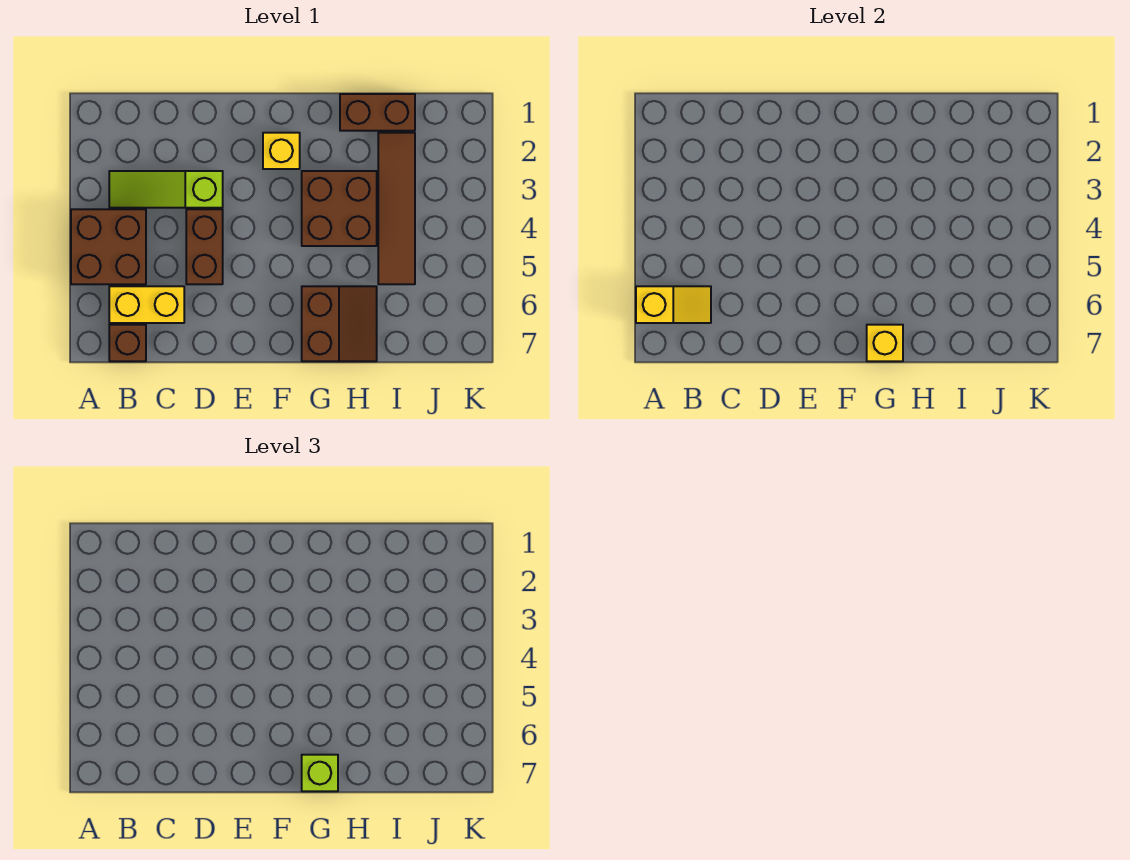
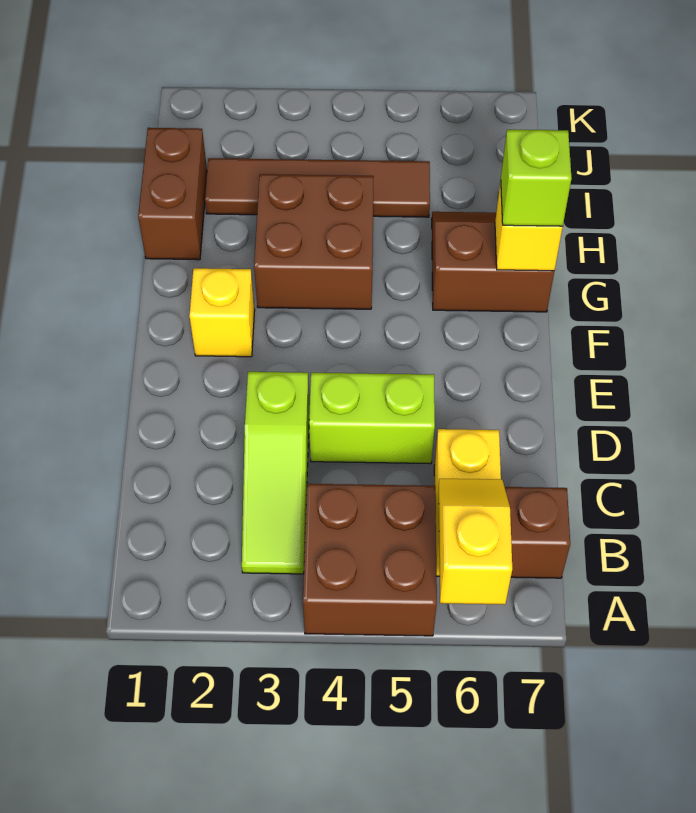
brown 1x2 brick [186,209,223,284] -> lime 1x2 brick [309,373,435,464]

